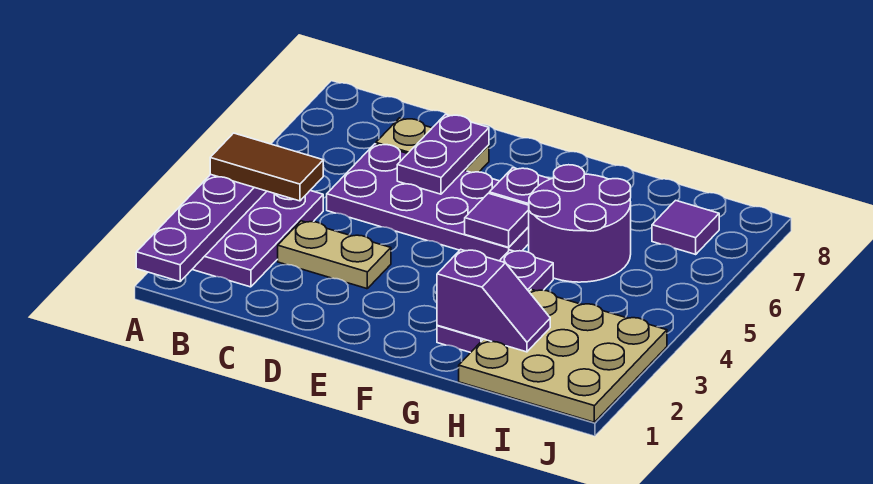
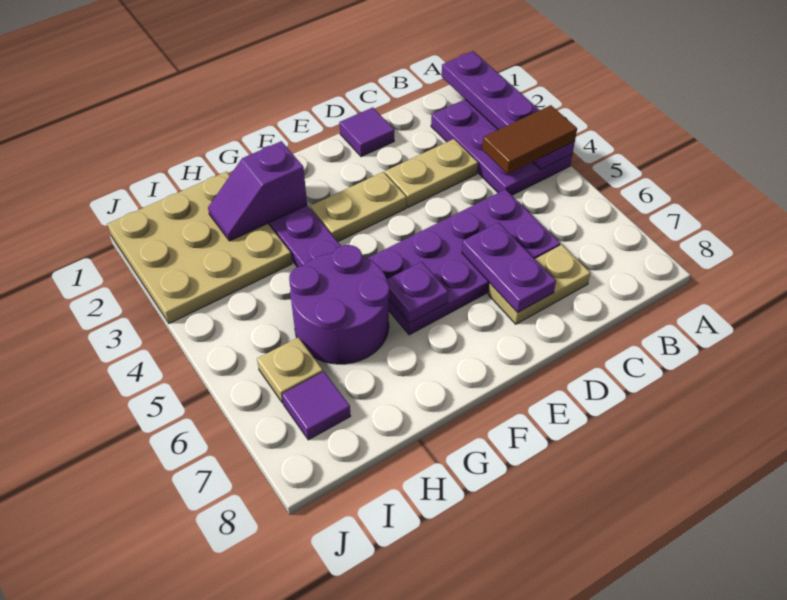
none -> tan 1x2 plate [310,172,406,242]
purple 1x1 tile [465,193,529,247] -> purple 1x1 tile moved to [339,107,394,157]
none -> tan 1x1 plate [257,337,323,403]

